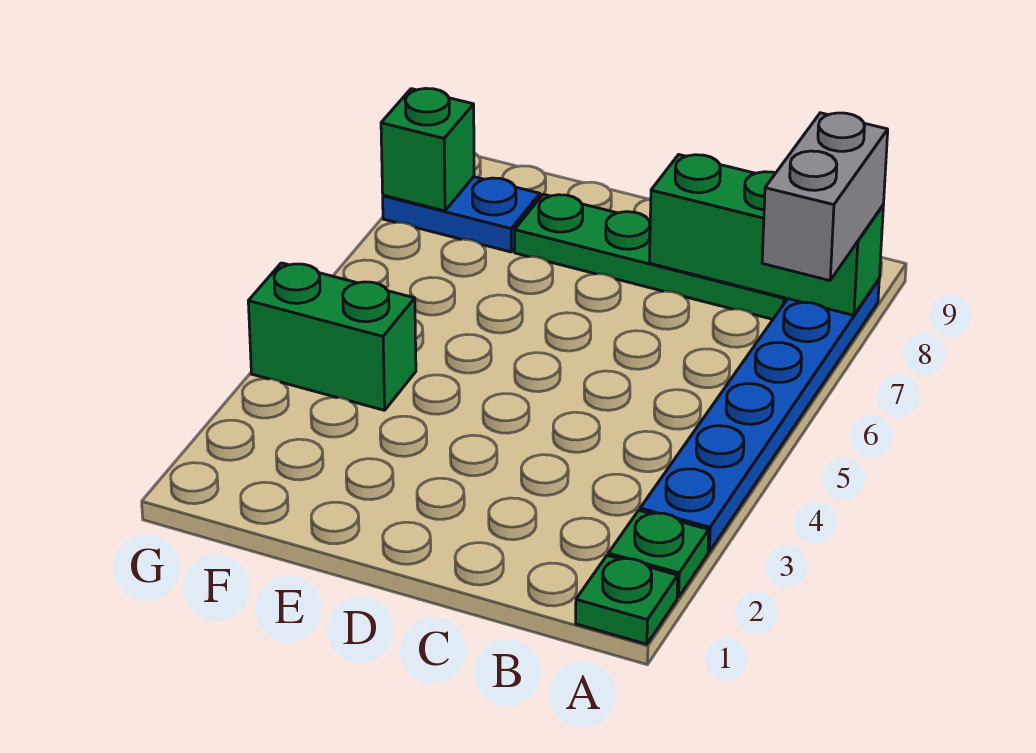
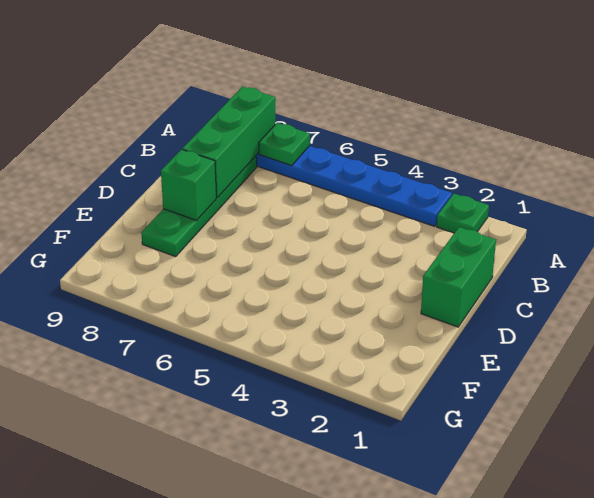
green 1x1 plate [576,556,678,644] -> green 1x1 plate moved to [259,123,310,166]
grey 1x2 brick [762,113,888,281] -> none
green 1x2 brick [248,263,416,410] -> green 1x2 brick moved to [421,227,496,327]
blue 1x2 plate [383,177,540,252] -> none
green 1x1 brick [381,88,474,211] -> green 1x1 brick moved to [161,149,216,220]

